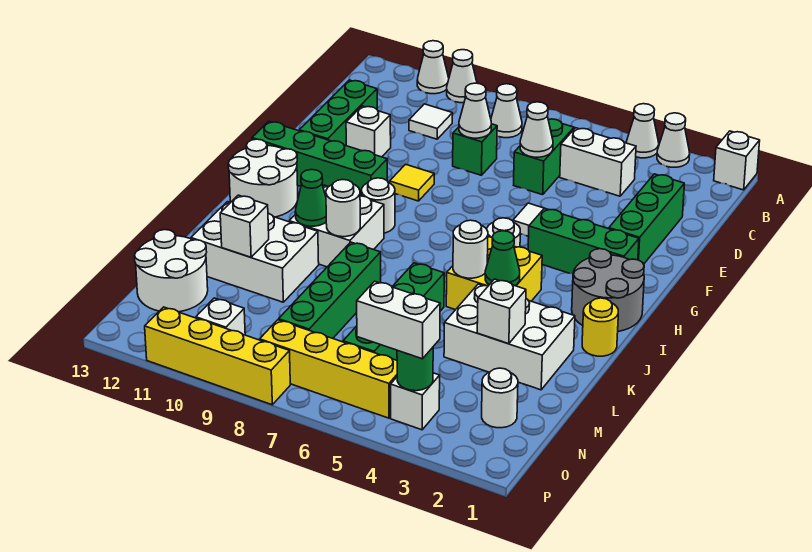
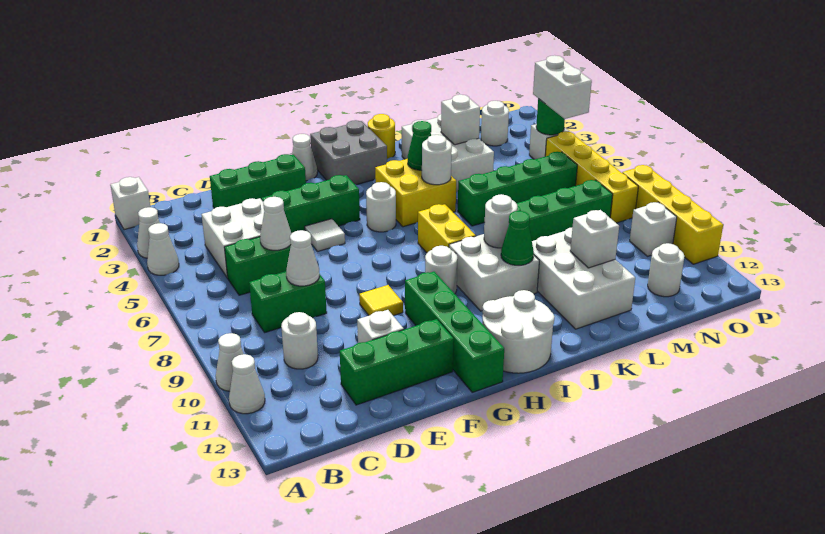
white 1x1 cone [491,84,522,138] -> white 1x1 cone moved to [292,134,317,181]
white 1x2 brick [560,128,636,196] -> white 2x2 brick [202,198,264,278]
white 1x1 tile [409,104,453,139] -> white 1x1 round brick [281,312,318,369]
green 1x1 brick [453,124,497,175] -> green 1x2 brick [249,271,327,332]
green 1x3 brick [528,208,639,274] -> green 1x3 brick turned to [262,175,360,233]
grey 2x2 round brick [572,249,644,331] -> grey 2x2 brick [310,120,387,185]
none -> yellow 1x2 brick [418,204,476,253]
white 2x2 round brick [134,230,208,312] -> white 1x1 round brick [648,243,685,297]

